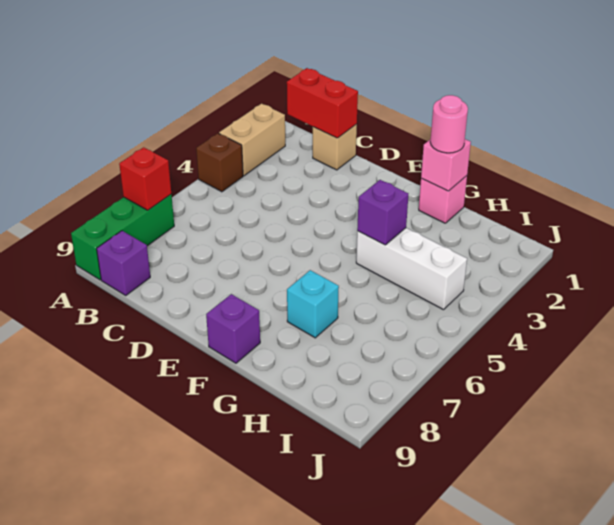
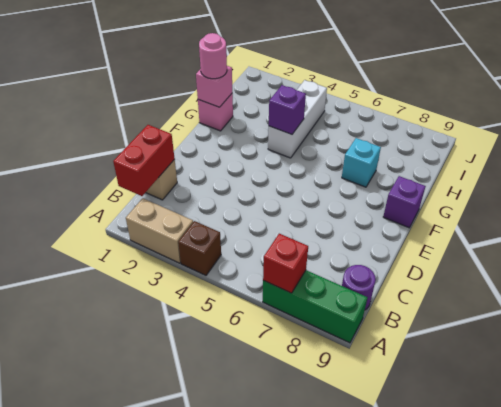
purple 1x1 brick [97,231,150,295] -> purple 1x1 round brick [342,265,376,310]

